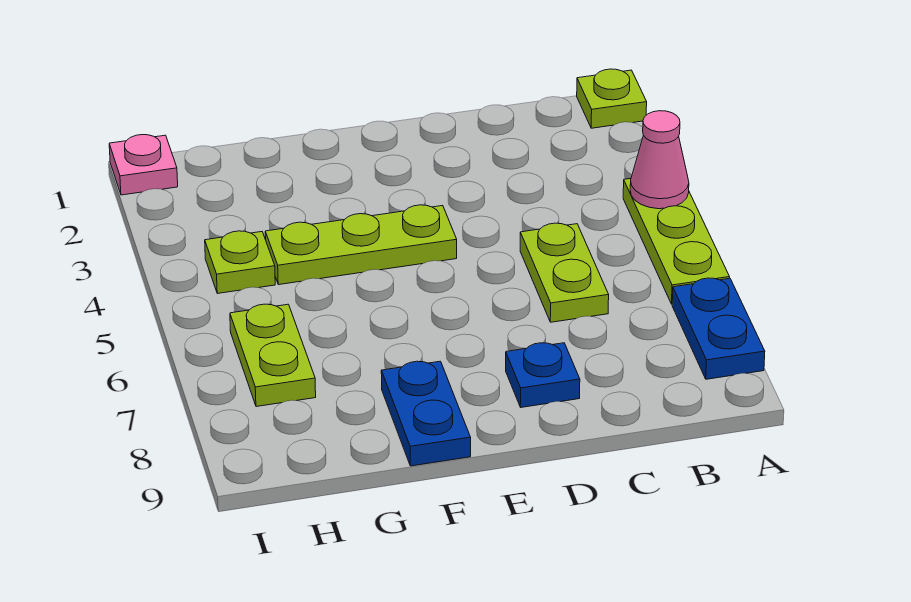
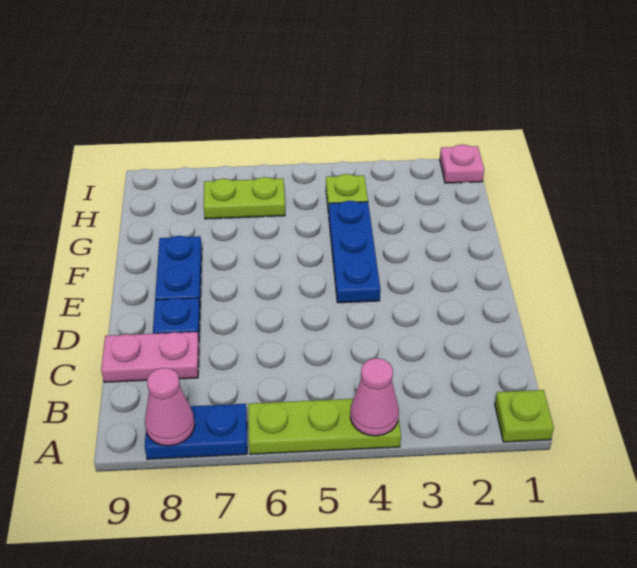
none -> pink 1x1 cone [145,368,195,446]
lime 1x2 plate [520,223,609,322] -> none
none -> pink 1x2 plate [101,332,199,382]
lime 1x3 plate [265,205,457,285] -> blue 1x3 plate [329,201,380,303]
blue 1x2 plate [381,361,471,466] -> blue 1x2 plate turned to [155,236,202,304]

